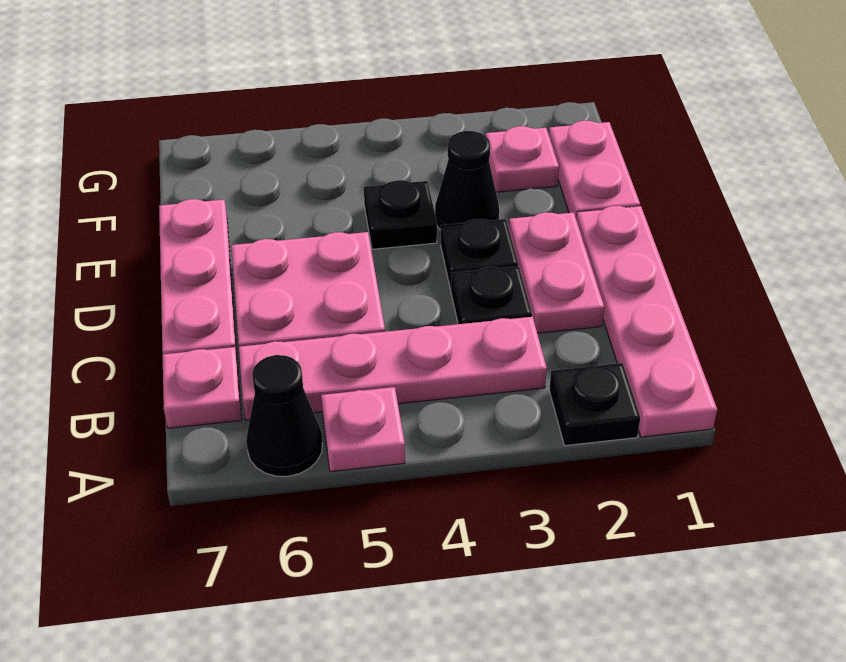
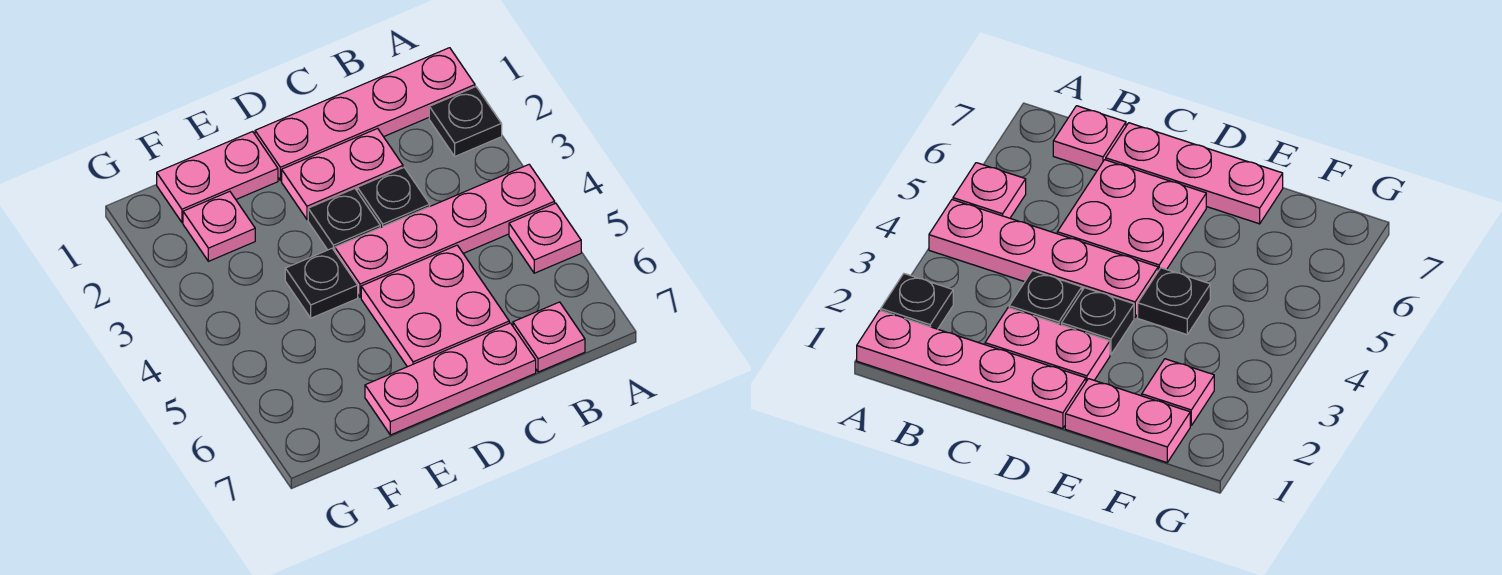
black 1x1 cone [246,355,322,476] -> none
pink 1x4 plate [239,317,547,420] -> pink 1x4 plate turned to [335,165,555,297]
black 1x1 cone [435,131,499,230] -> none

